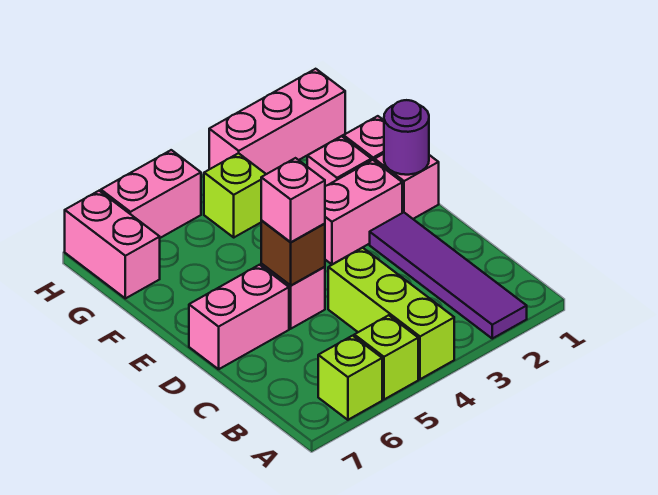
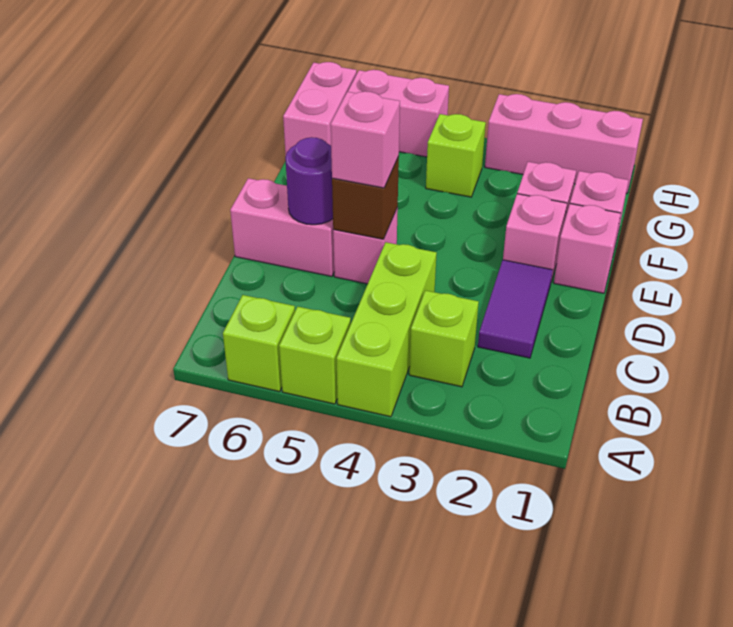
purple 1x4 tile [370,212,527,339] -> purple 1x2 tile [478,260,553,358]
none -> lime 1x1 brick [409,290,479,387]
purple 1x1 round brick [384,100,429,175] -> purple 1x1 round brick moved to [285,137,333,225]
pink 1x2 brick [325,160,402,264] -> pink 1x1 brick [503,194,567,281]

